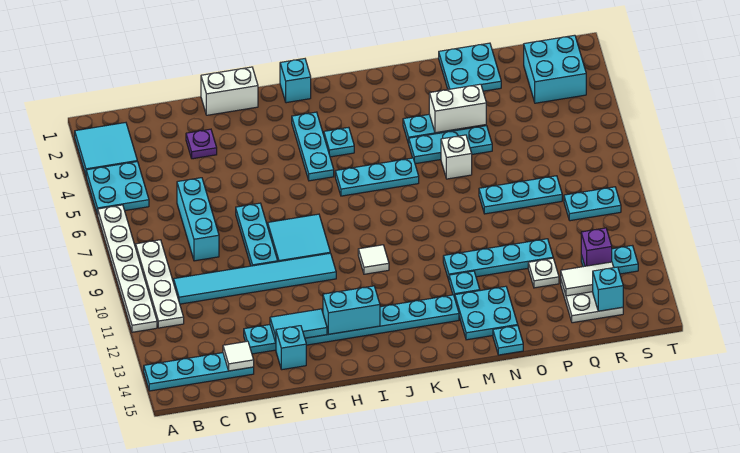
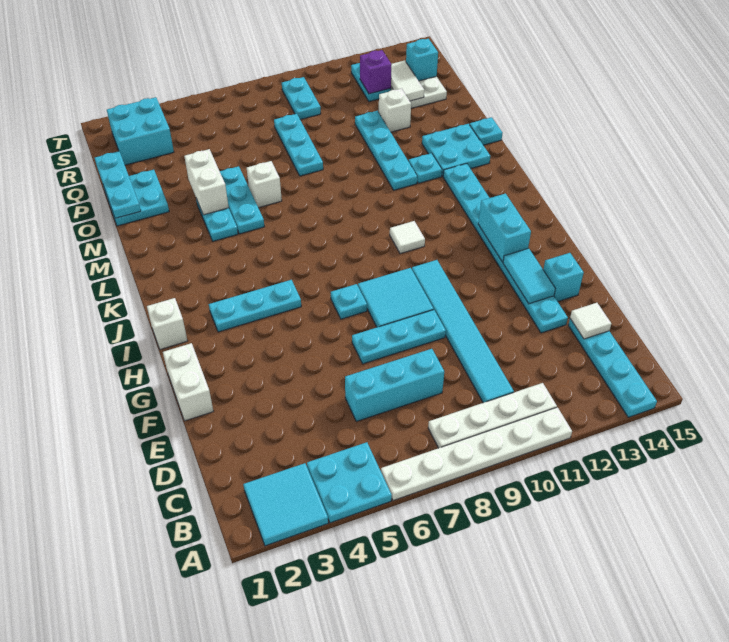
purple 1x1 plate [186,129,217,159] -> none
cyan 1x1 brick [280,59,311,103] -> white 1x1 brick [147,298,187,349]
cyan 1x1 plate [324,127,354,157] -> cyan 1x1 plate moved to [331,284,367,319]
cyan 1x3 plate [335,158,419,196] -> cyan 1x3 plate moved to [95,151,141,218]
white 1x1 plate [528,258,559,288] -> white 1x1 brick [379,89,411,132]

